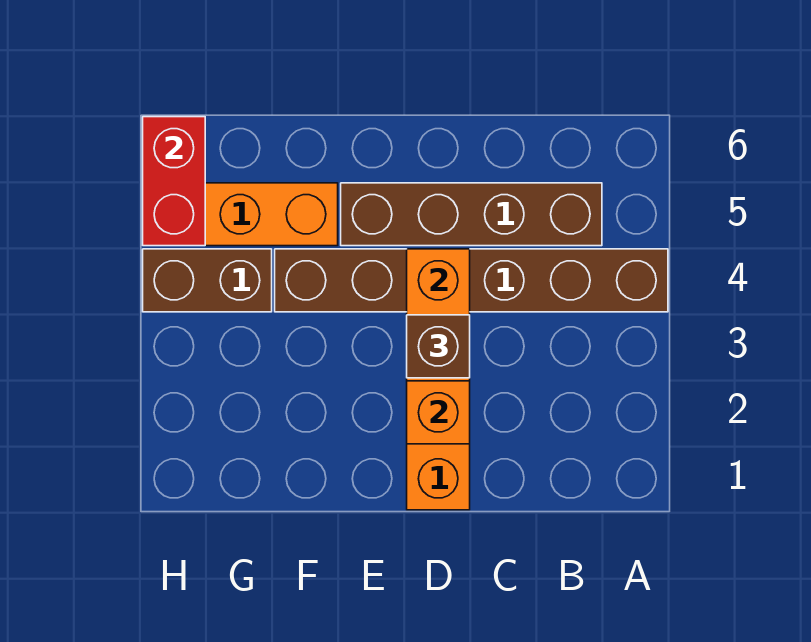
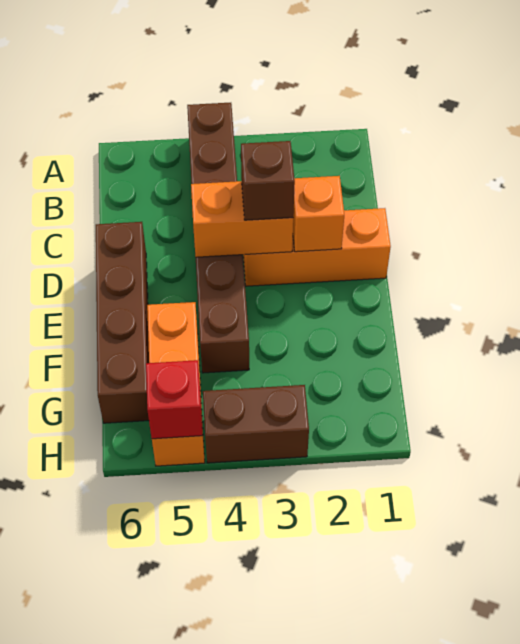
brown 1x4 brick [341,183,602,246] -> brown 1x4 brick moved to [96,222,149,423]
brown 1x2 brick [143,249,272,312] -> brown 1x2 brick turned to [203,385,309,463]
red 1x2 brick [143,117,205,246] -> red 1x1 brick [146,360,203,439]

